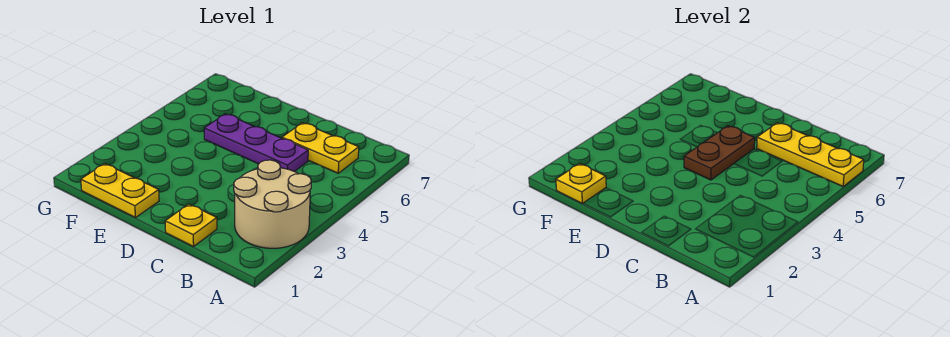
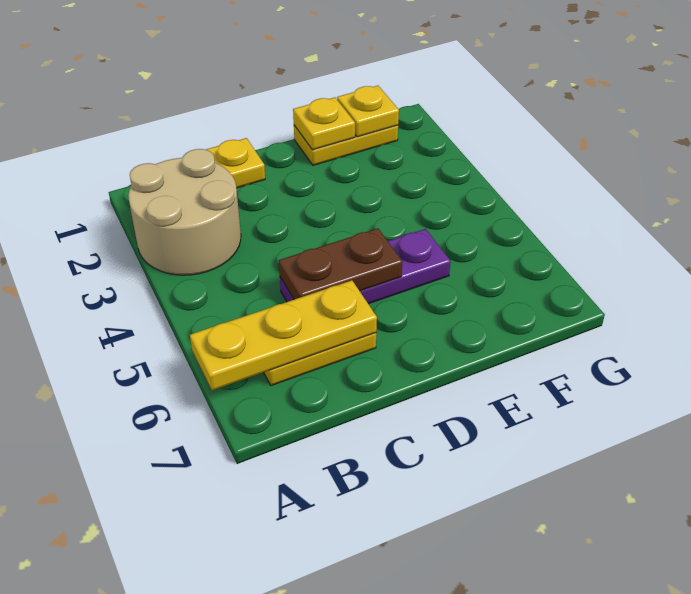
brown 1x2 plate [684,126,755,180] -> brown 1x2 plate turned to [279,228,402,299]
none -> yellow 1x1 plate [293,97,355,150]

